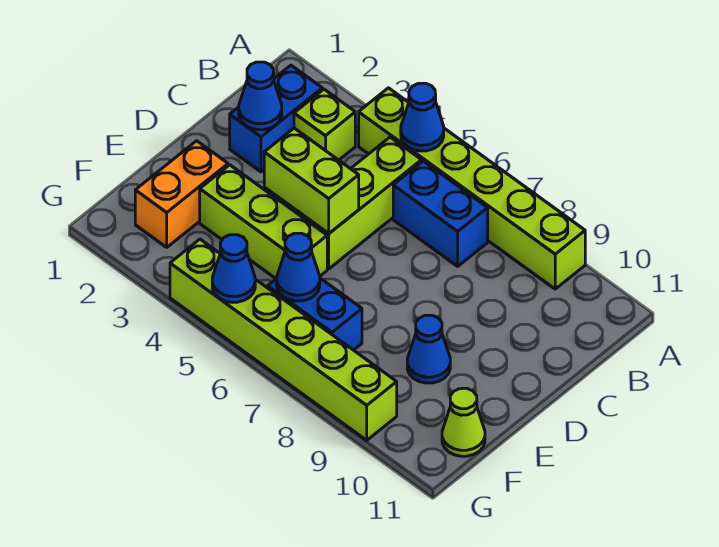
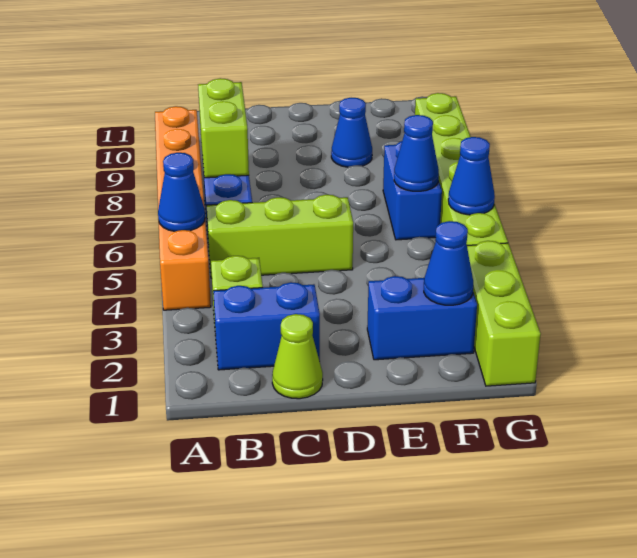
lime 1x6 brick [359,88,585,289] -> orange 1x6 brick [155,106,211,310]
blue 1x1 cone [239,62,282,130] -> blue 1x1 cone moved to [424,221,473,305]
lime 1x2 brick [264,128,359,234] -> lime 1x2 brick moved to [198,78,249,178]
orange 1x2 brick [135,141,228,247] -> blue 1x2 brick [367,276,477,360]
lime 1x3 brick [200,165,327,279] -> lime 1x3 brick moved to [467,241,541,386]
lime 1x1 cone [442,388,485,456] -> lime 1x1 cone moved to [272,314,323,399]

